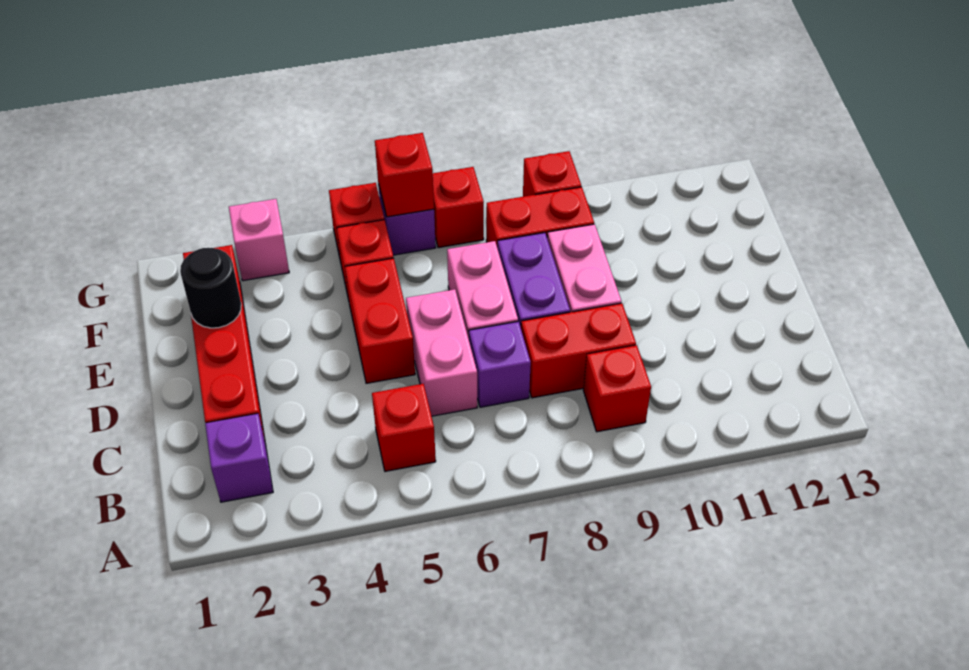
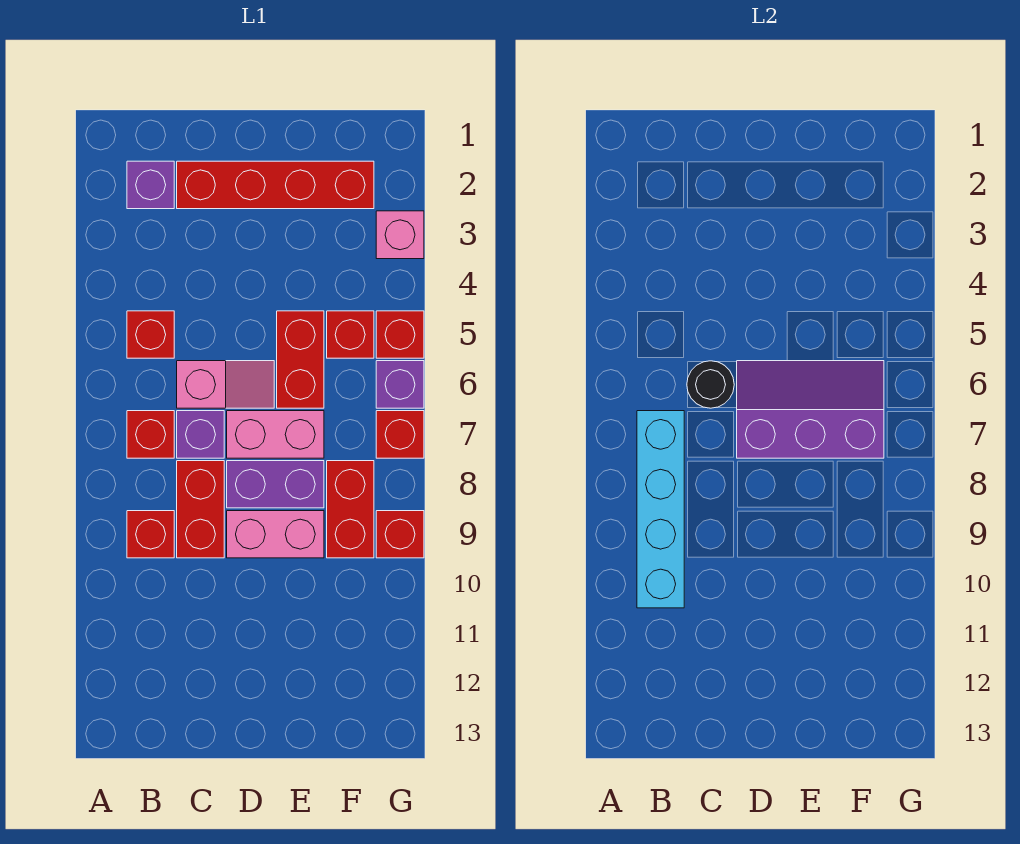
none -> cyan 1x4 brick [637,411,684,608]
pink 1x2 brick [406,289,477,416] -> pink 1x2 slope [177,361,274,408]
red 1x2 brick [345,258,415,383] -> red 1x2 brick turned to [277,311,324,408]
none -> purple 2x3 slope [737,361,884,458]
black 1x1 round brick [180,248,241,328] -> black 1x1 round brick moved to [687,361,734,408]
red 1x1 brick [375,133,434,217] -> red 1x1 brick moved to [127,411,174,458]

